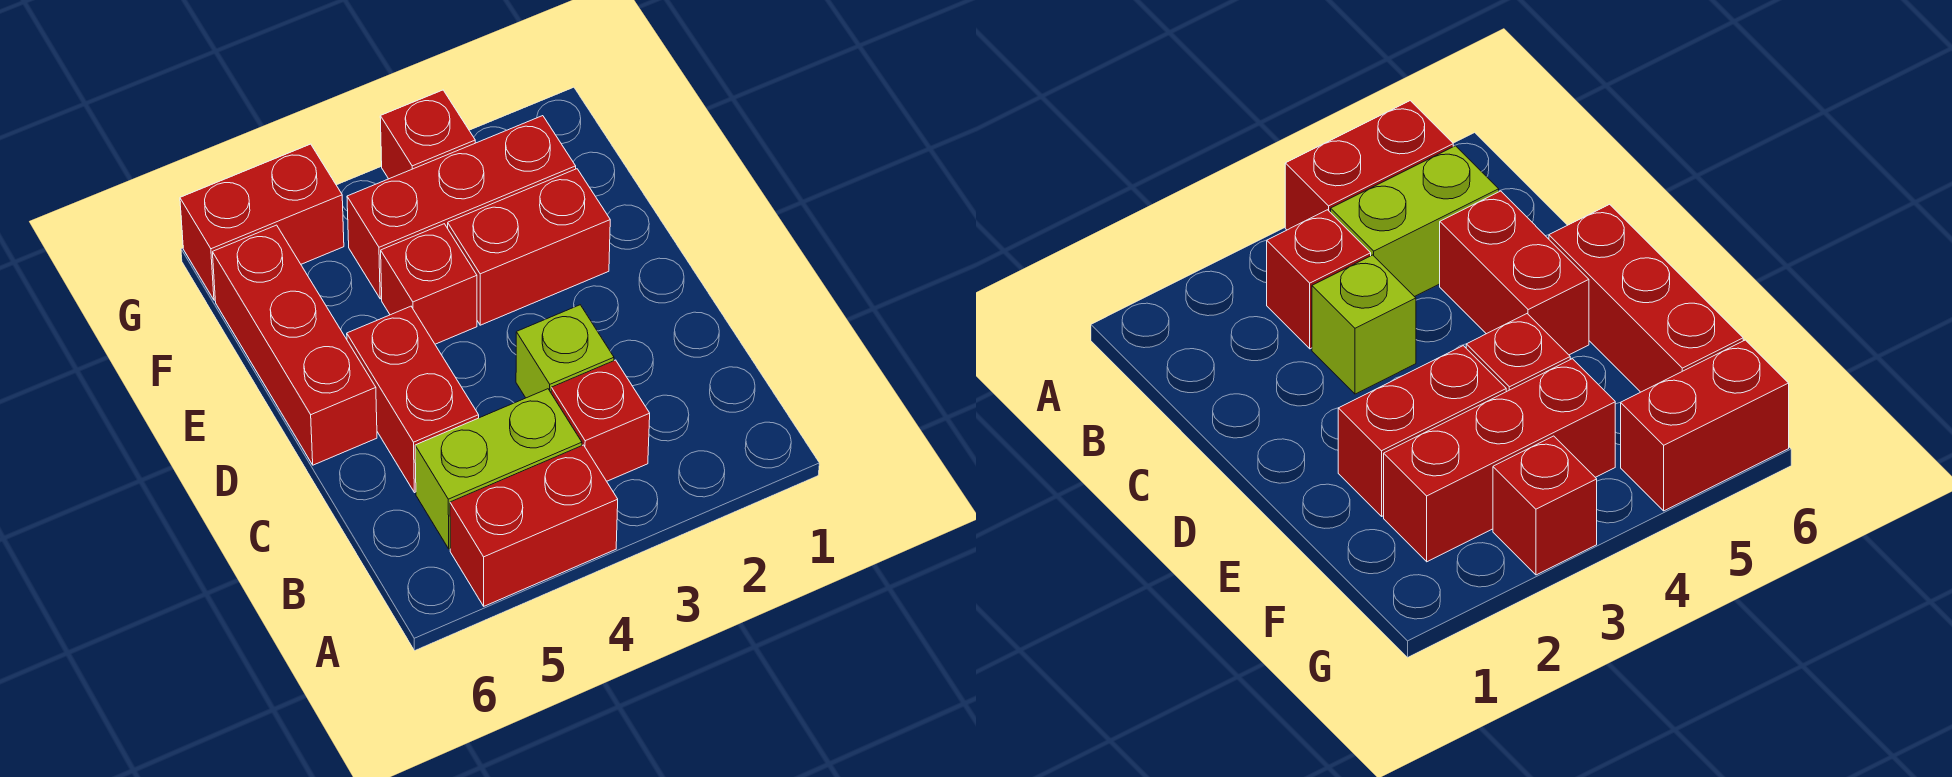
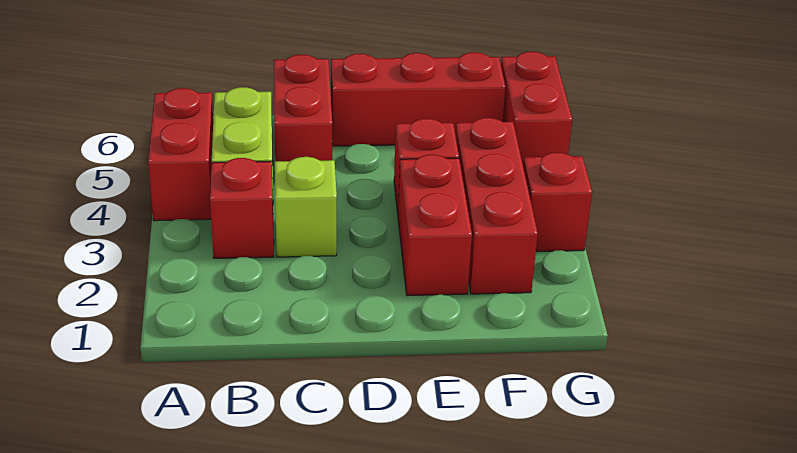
red 1x2 brick [347,306,479,493] -> red 1x2 brick turned to [274,55,332,161]

